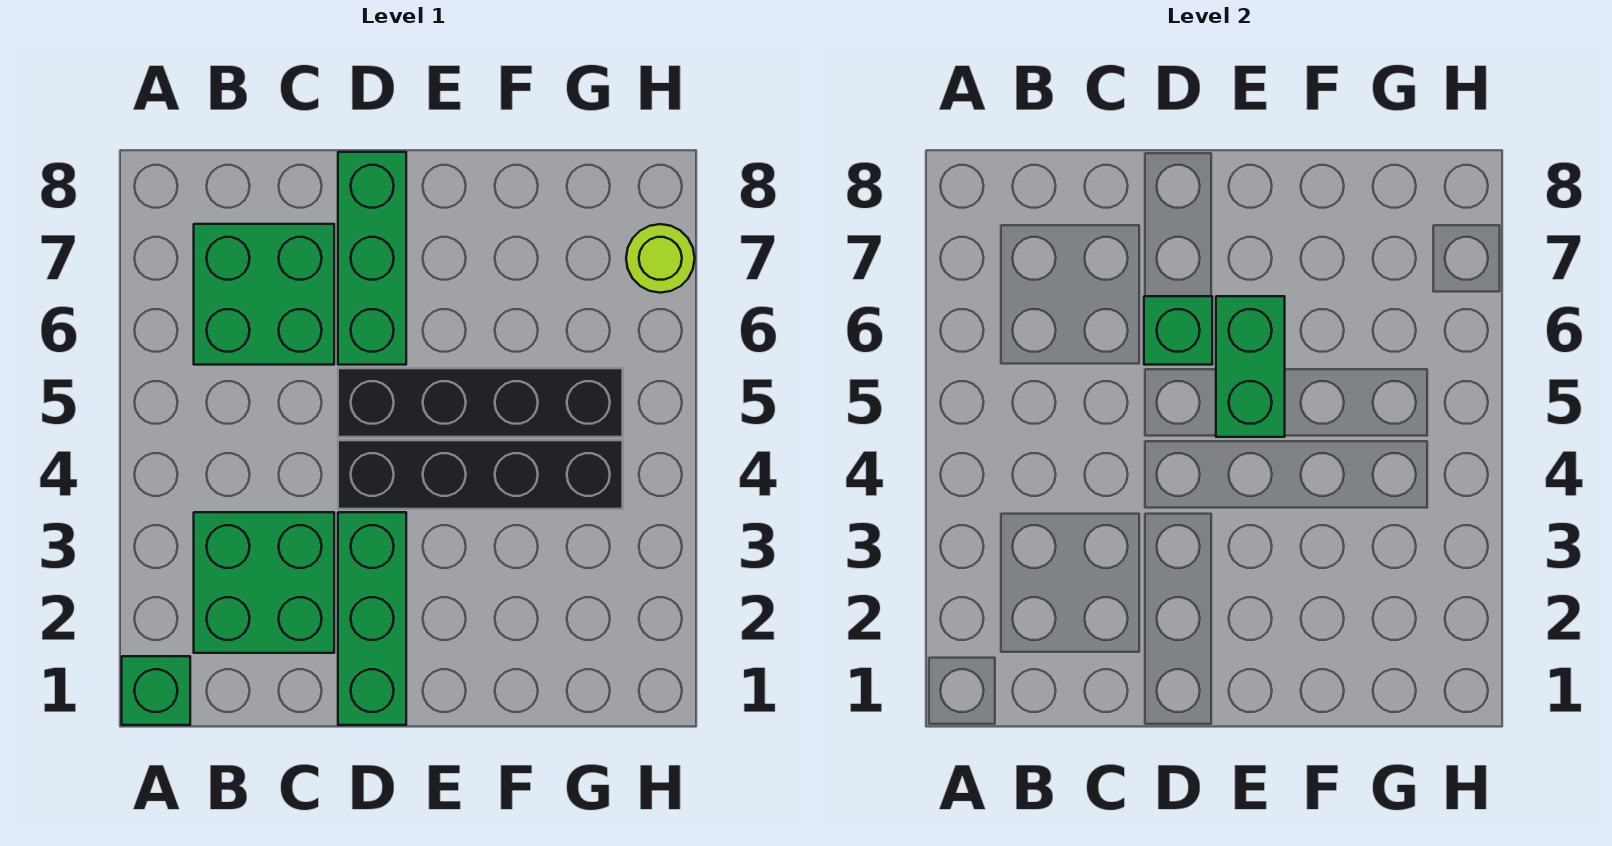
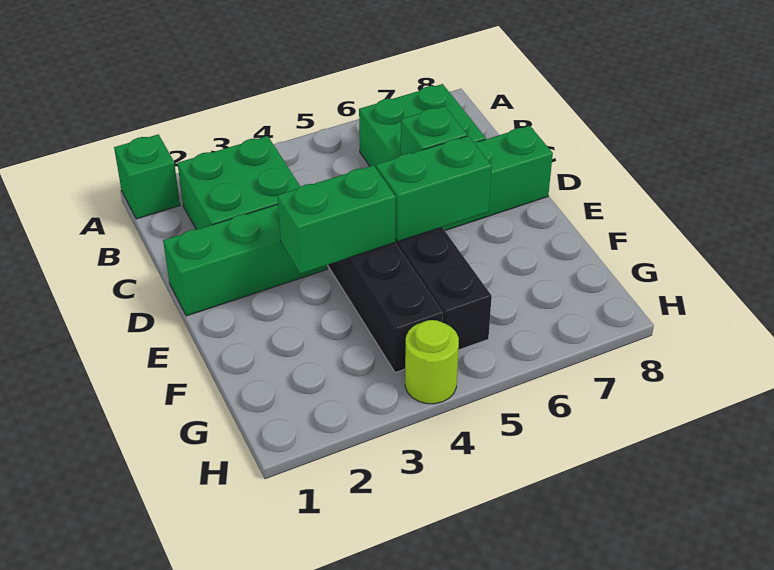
none -> green 1x2 brick [277,165,396,274]
lime 1x1 round brick [626,224,695,293] -> lime 1x1 round brick moved to [405,320,459,404]

